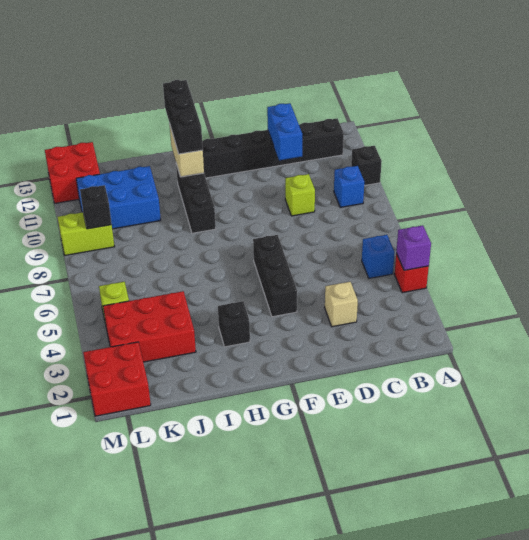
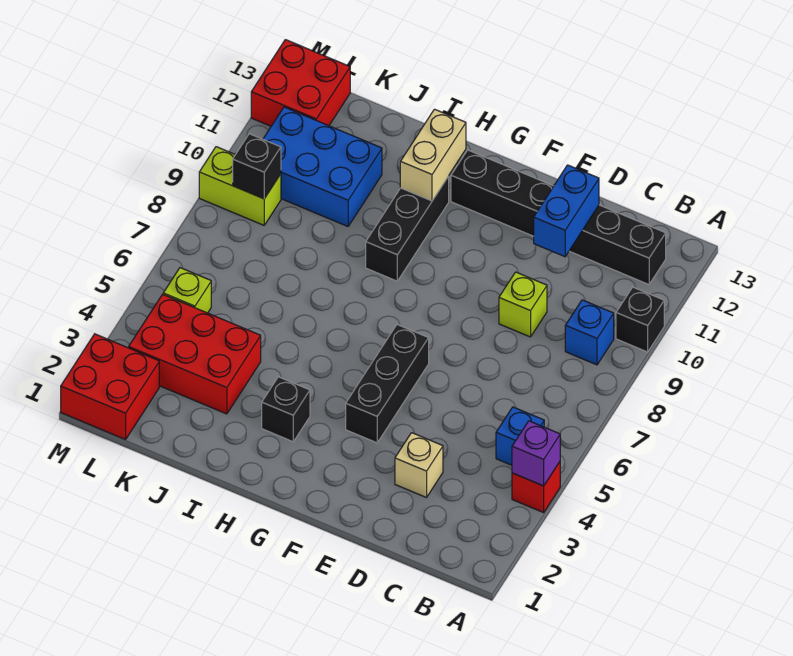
black 1x3 brick [163,80,203,154] -> none

